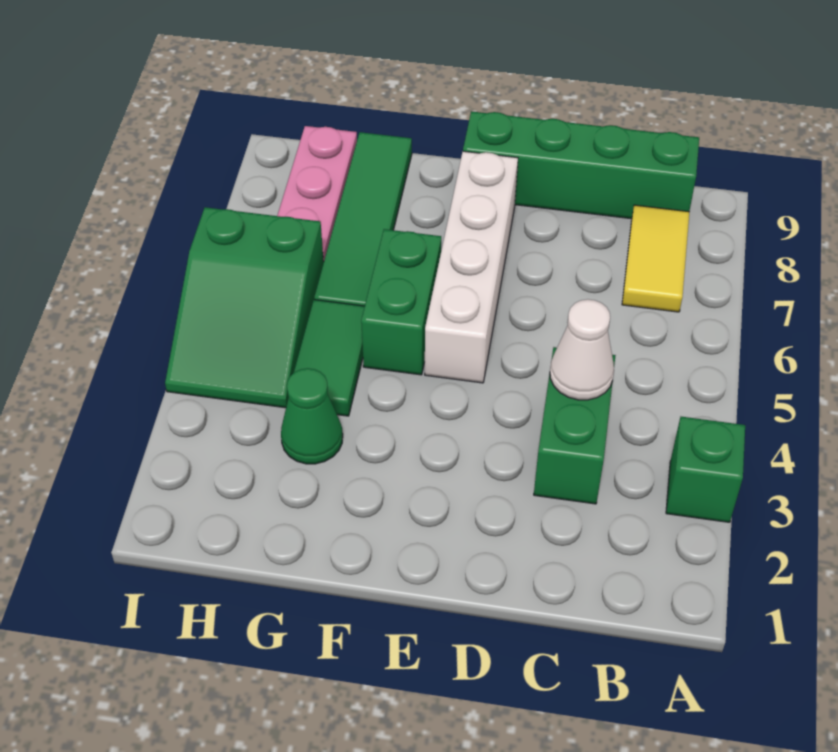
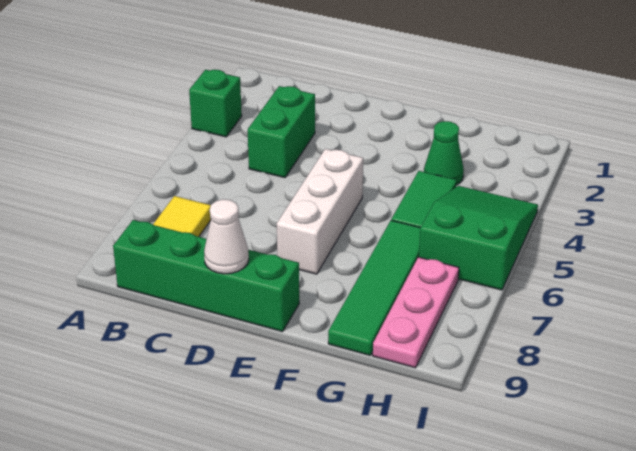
white 1x1 cone [550,299,614,400] -> white 1x1 cone moved to [204,199,249,274]
white 1x4 brick [425,151,518,383] -> white 1x3 brick [277,149,363,274]
green 1x2 brick [361,229,441,375] -> none

